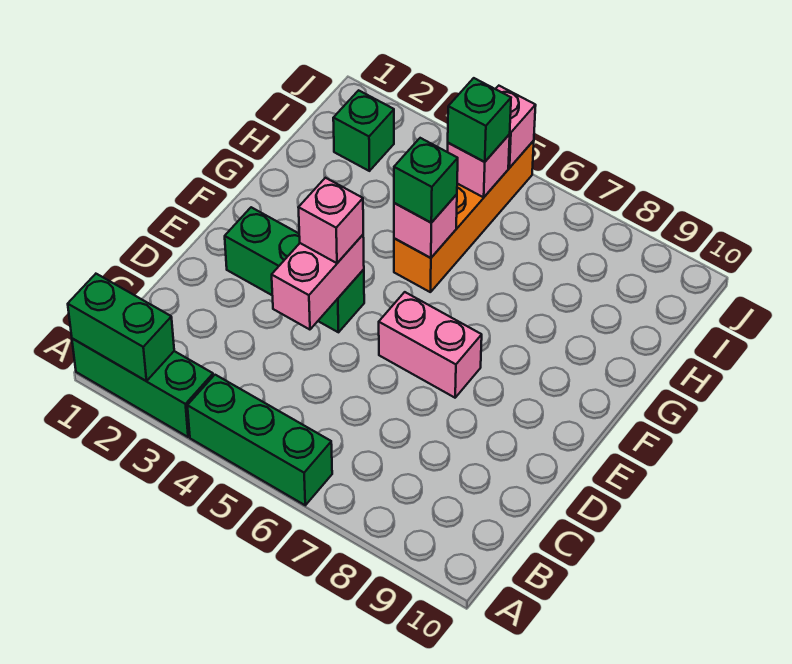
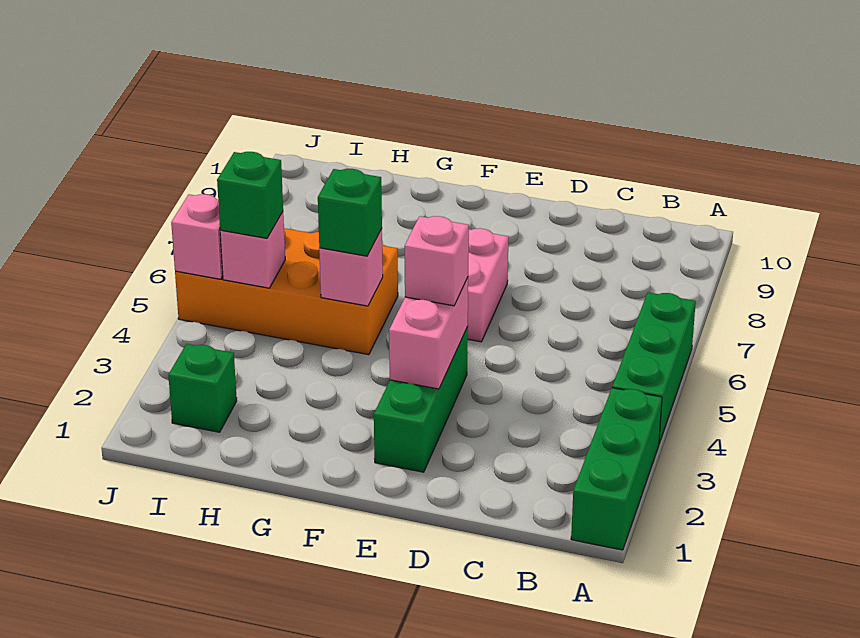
green 1x2 brick [68,274,174,381] -> none
pink 1x2 brick [272,235,364,330] -> pink 1x2 brick turned to [389,278,468,389]
orange 1x4 brick [394,141,534,292] -> orange 2x4 brick [175,228,398,355]

